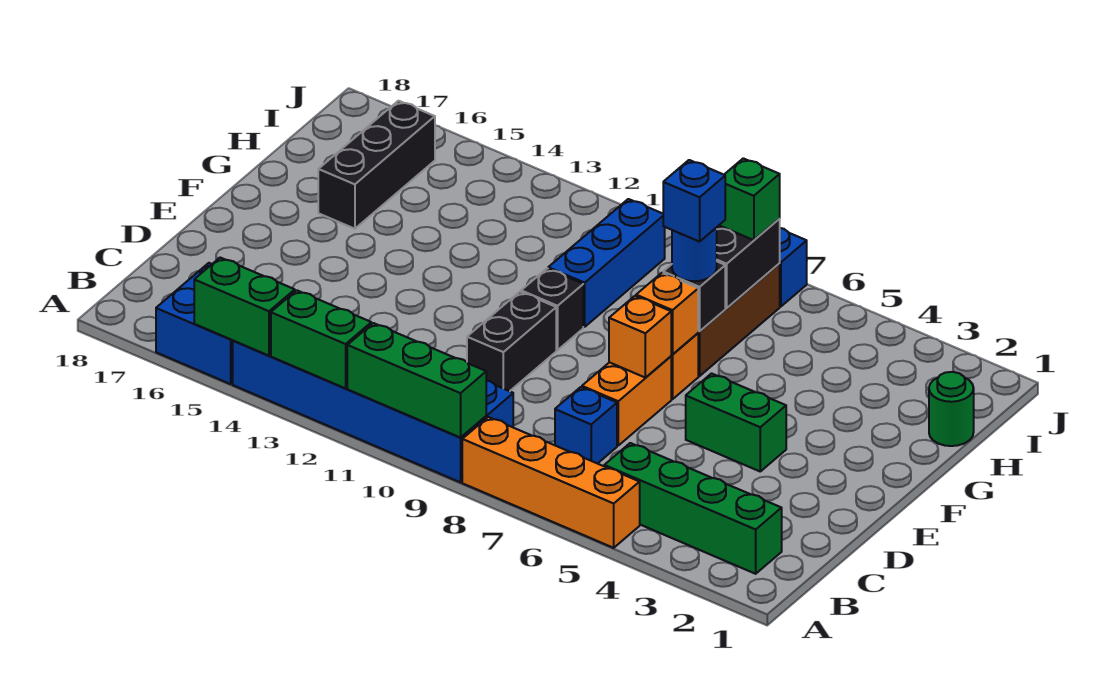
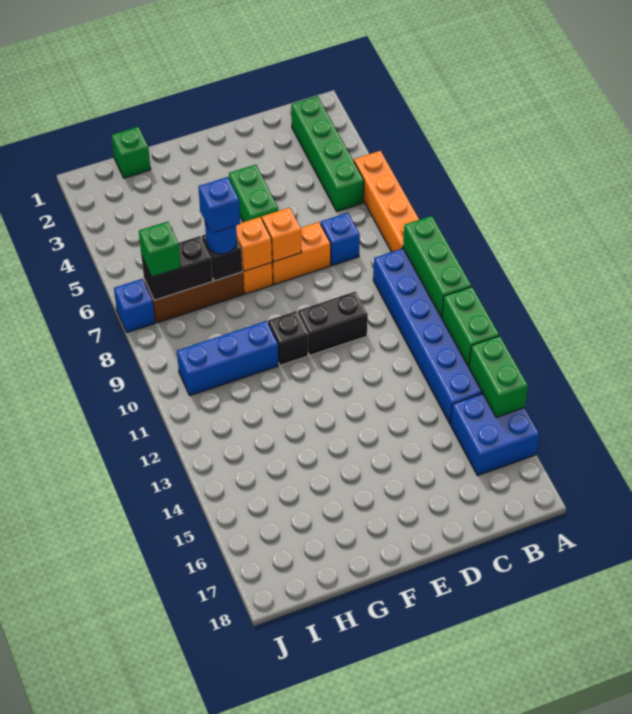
black 1x3 brick [318,101,435,229] -> none
green 1x1 round brick [929,372,974,446] -> green 1x1 brick [112,127,151,178]

